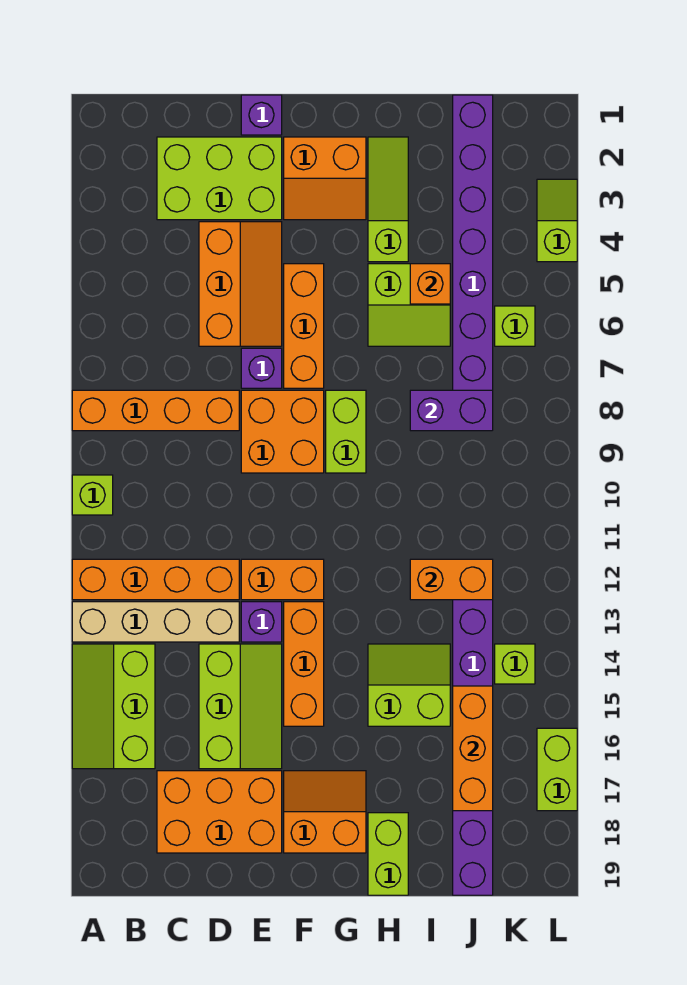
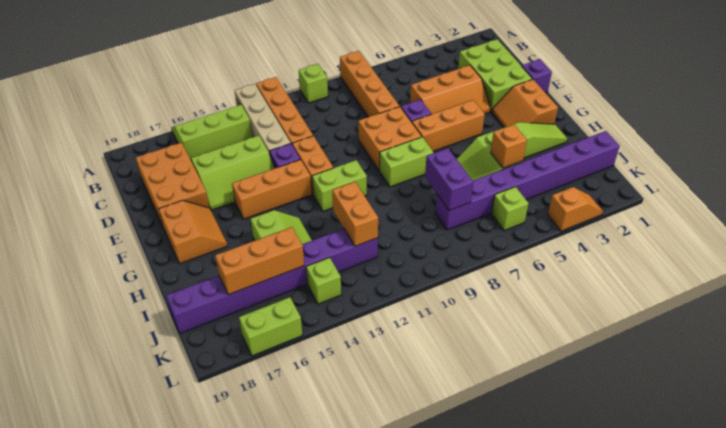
lime 1x2 brick [368,813,408,895] -> lime 1x2 brick moved to [312,160,367,211]
lime 1x2 slope [537,179,577,262] -> orange 1x2 slope [548,187,603,231]

